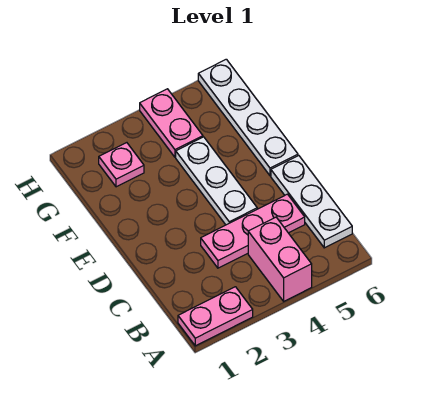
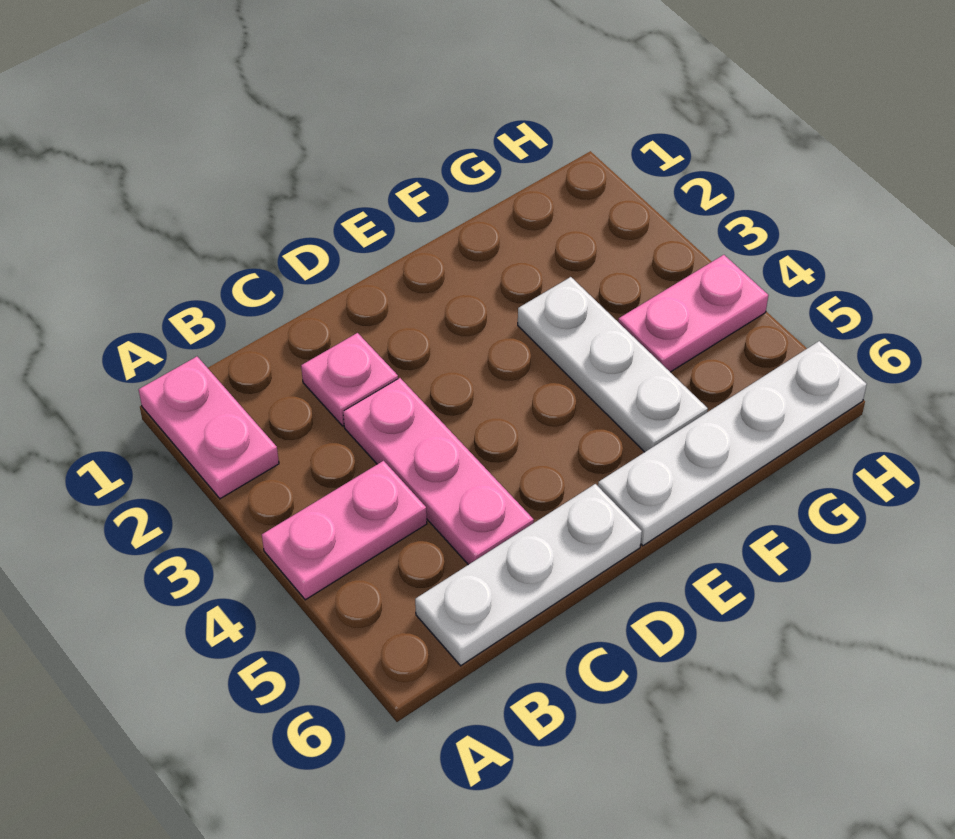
pink 1x2 brick [248,217,312,301] -> pink 1x2 plate [262,461,427,600]
white 1x3 plate [176,137,257,225] -> white 1x3 plate turned to [518,277,708,452]
pink 1x1 plate [99,143,144,187] -> pink 1x1 plate moved to [301,333,398,426]

